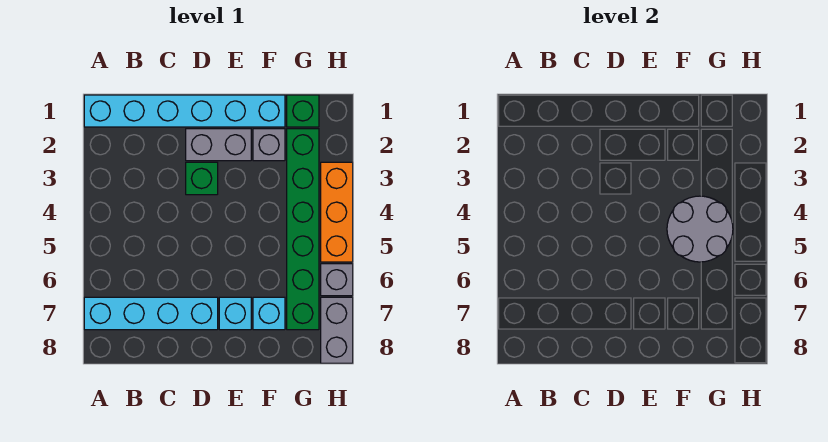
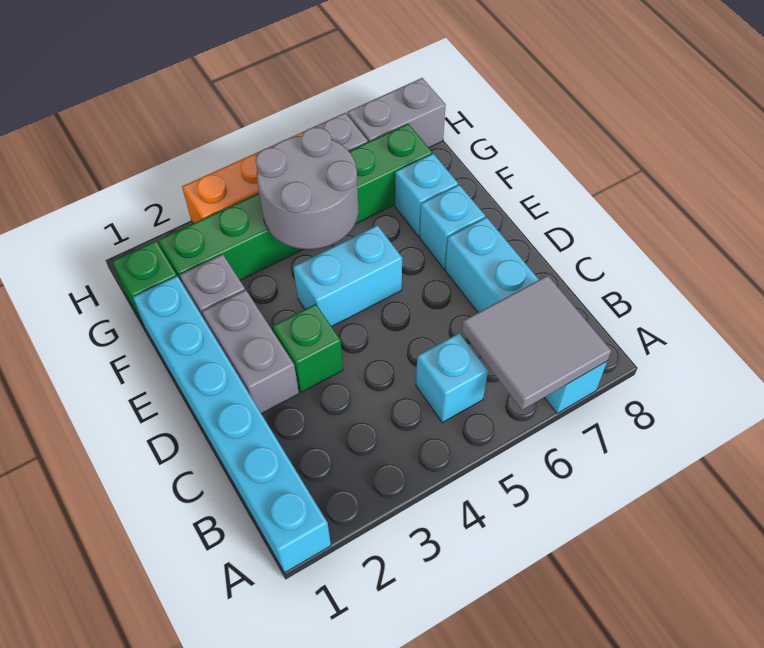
none -> grey 2x2 tile [462,275,611,410]
none -> cyan 1x1 brick [416,333,488,423]
none -> cyan 1x2 brick [293,225,402,327]

